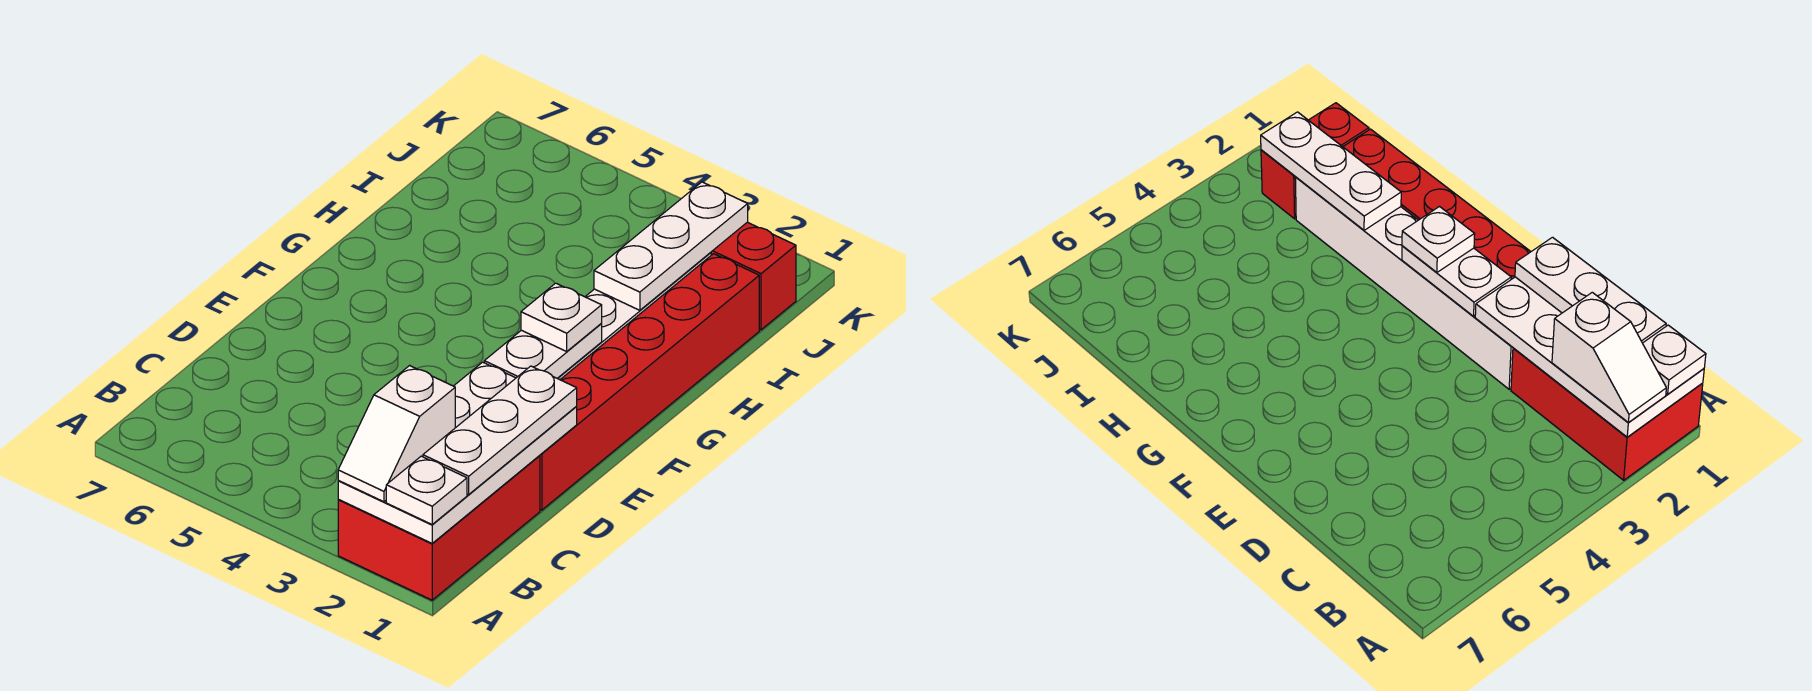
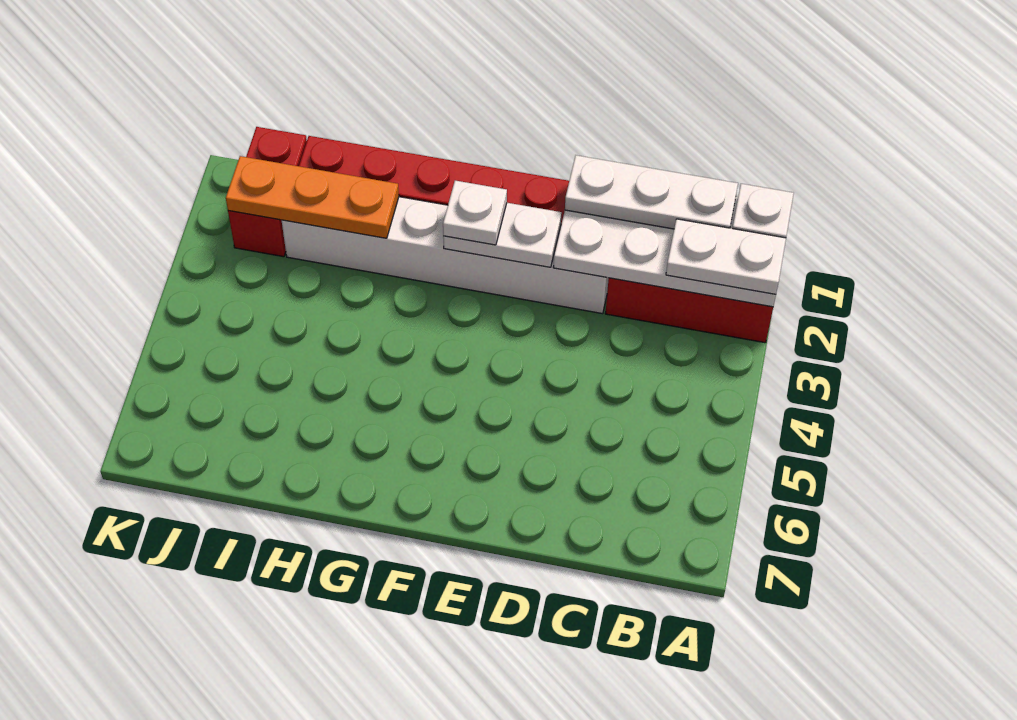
white 1x2 slope [338,366,455,502] -> white 1x2 plate [666,219,786,294]
white 1x3 plate [594,182,748,310] -> orange 1x3 plate [226,156,399,238]

